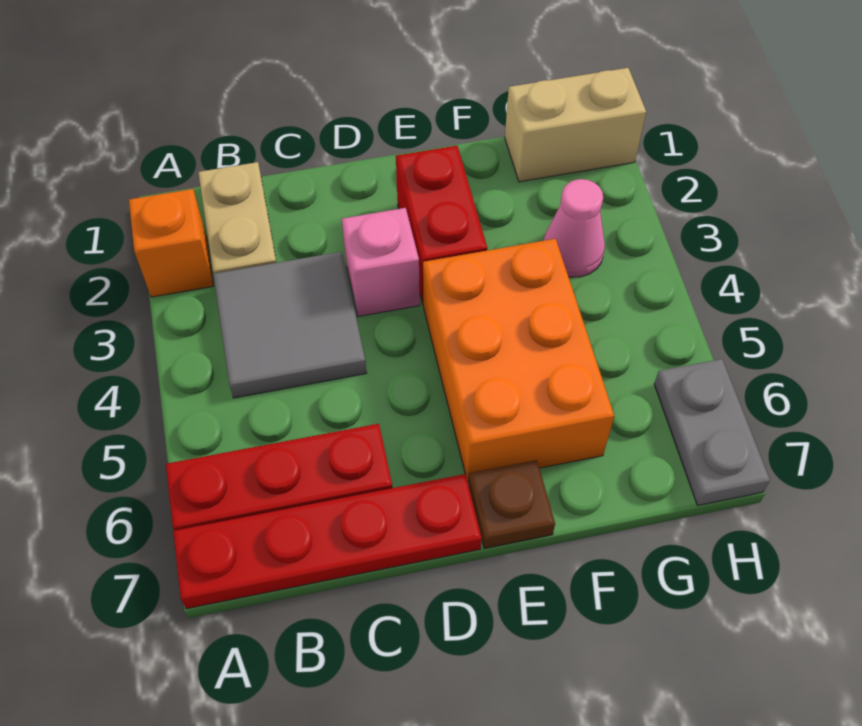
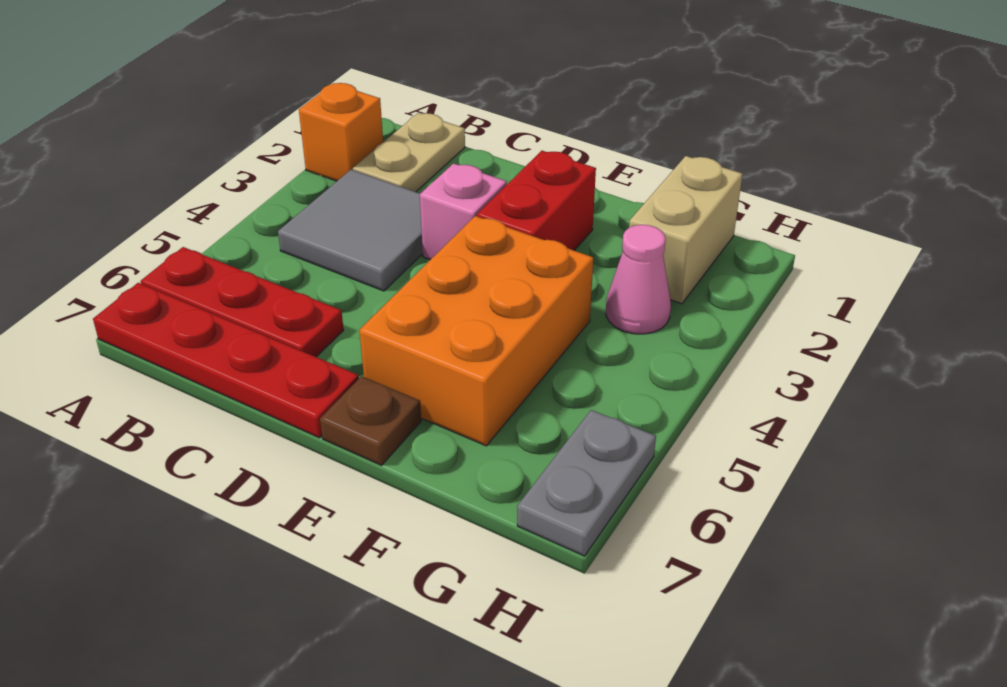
tan 1x2 brick [505,68,646,182] -> tan 1x2 brick turned to [629,156,742,304]

